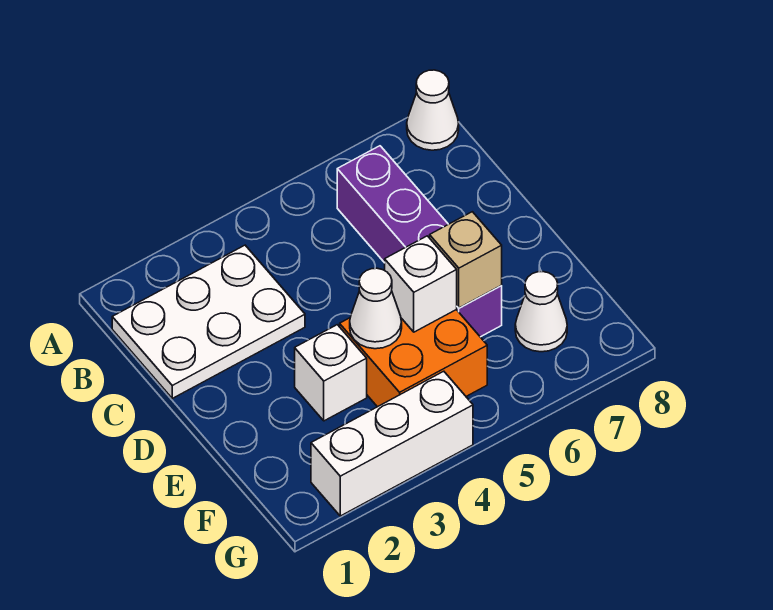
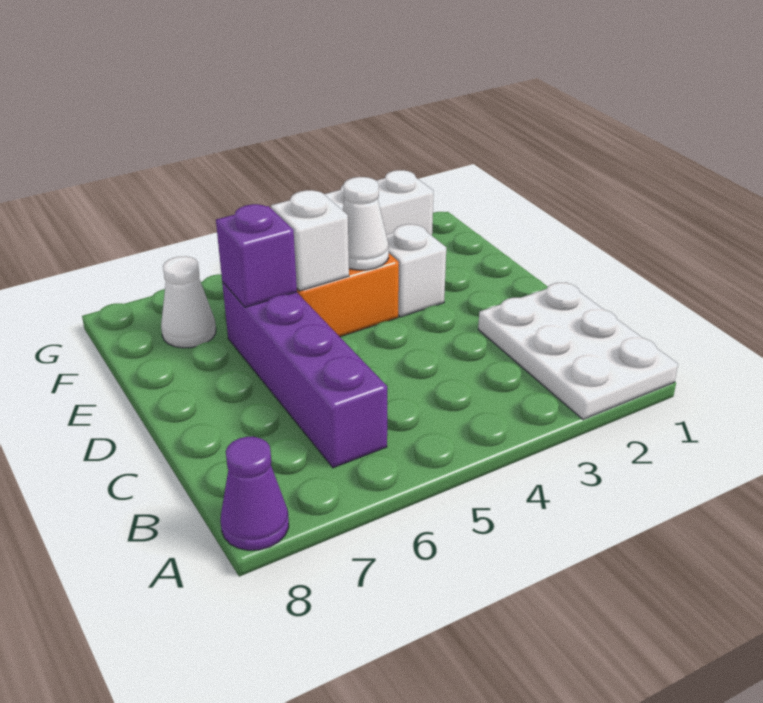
white 1x1 cone [407,70,459,150] -> purple 1x1 cone [220,437,289,550]
white 2x3 plate [112,245,305,398] -> white 2x3 plate turned to [478,282,678,419]
tan 1x1 brick [430,212,502,308] -> purple 1x1 brick [216,204,297,307]

